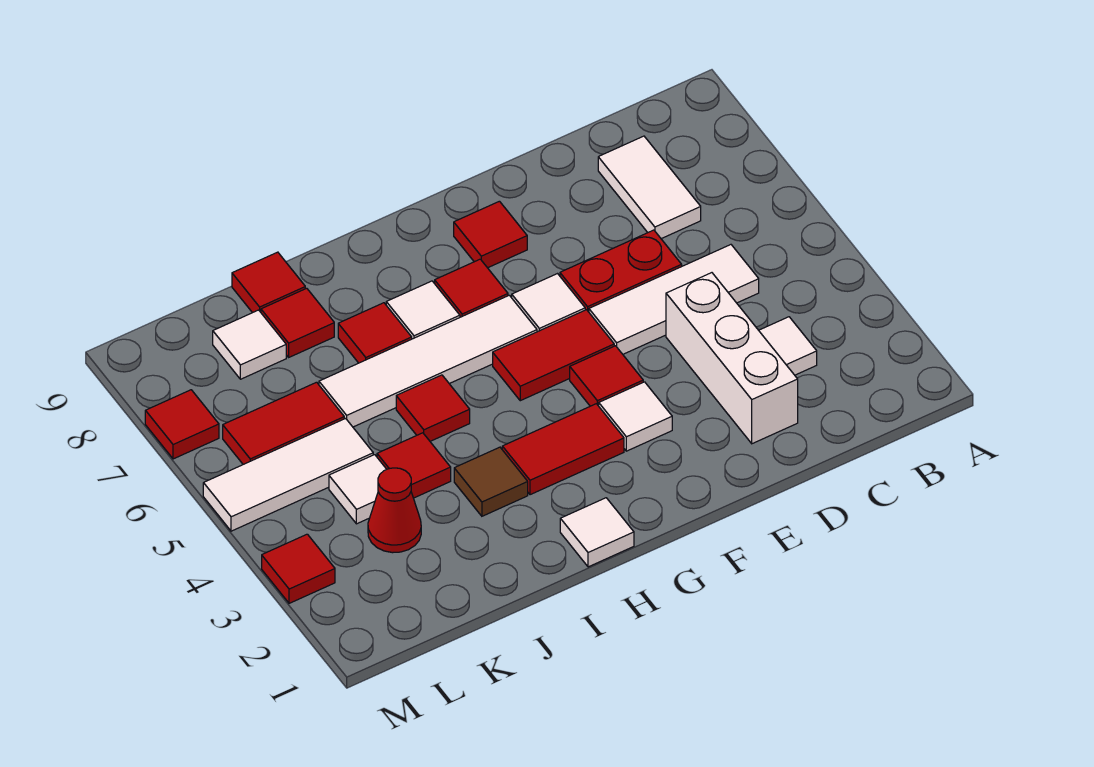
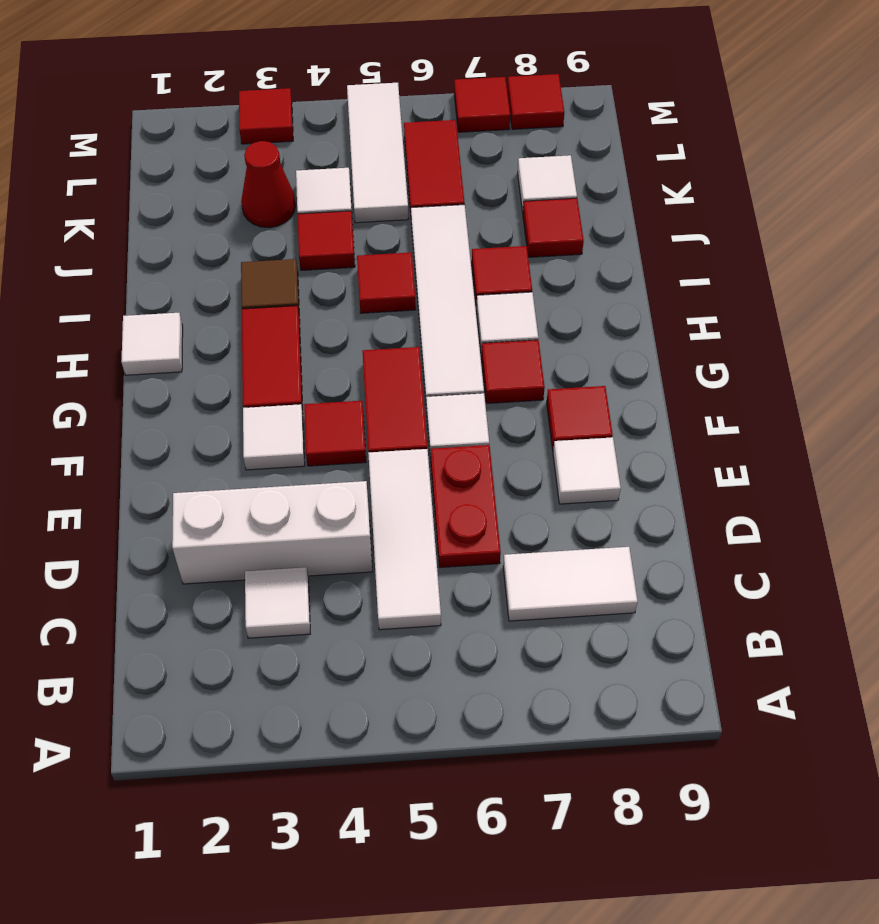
none -> white 1x1 tile [553,437,621,504]
red 1x1 tile [232,252,305,313] -> red 1x1 tile moved to [507,74,564,129]

